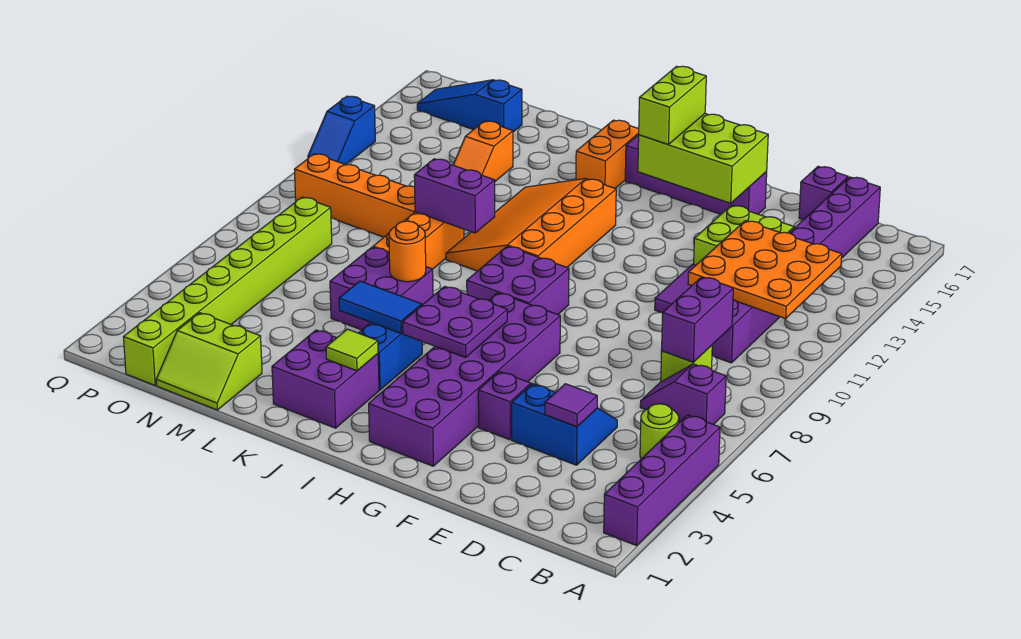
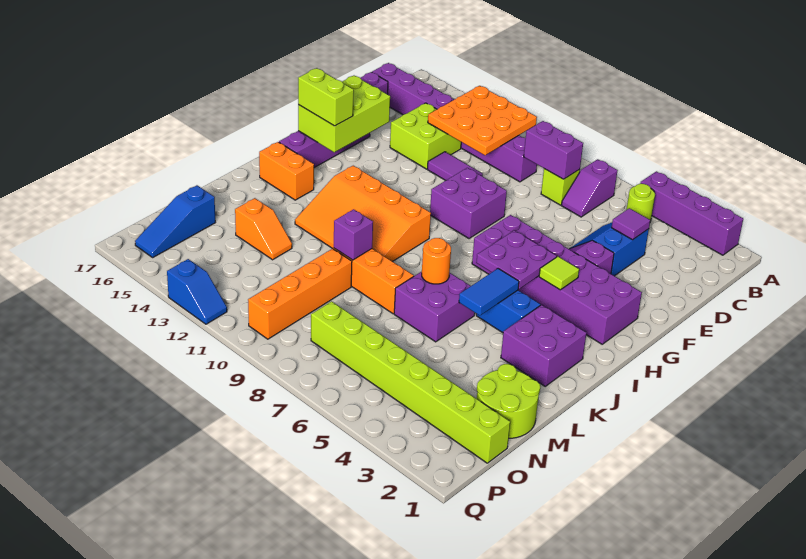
purple 2x2 brick [467,246,569,314] -> purple 2x2 brick moved to [430,168,507,239]
lime 1x1 tile [326,329,378,371] -> lime 1x1 tile moved to [539,257,579,290]
purple 1x2 brick [414,159,495,233] -> purple 1x1 brick [334,209,373,260]
lime 2x2 slope [156,313,262,410] -> lime 2x2 round brick [477,364,540,438]

